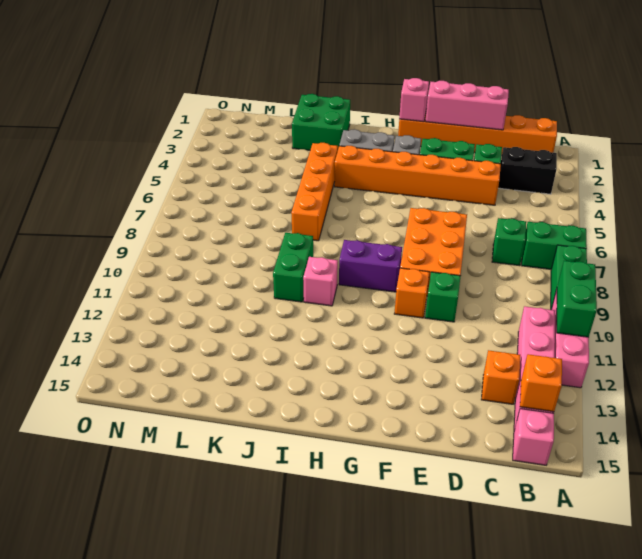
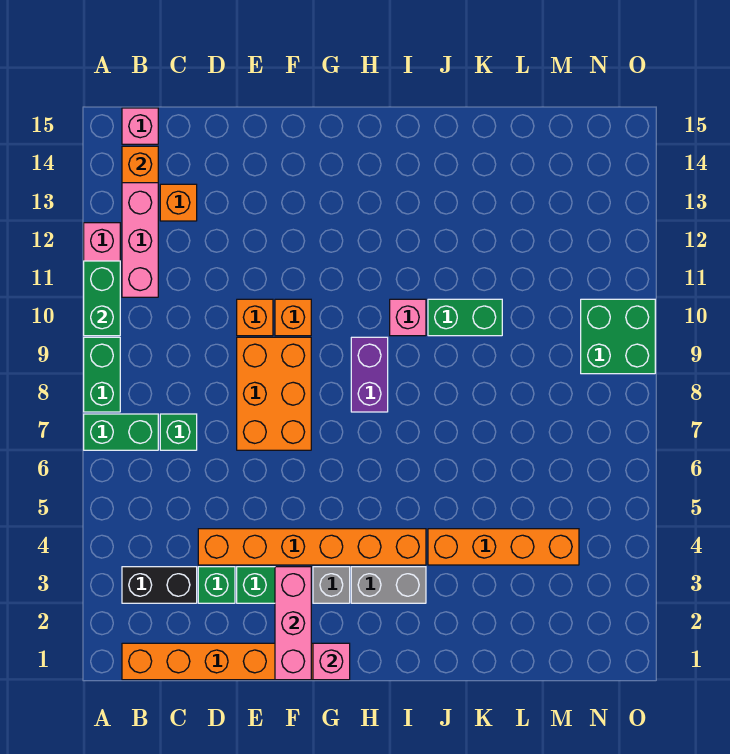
pink 1x3 brick [426,81,509,130] -> pink 1x3 brick turned to [275,567,311,680]
green 1x1 brick [425,272,460,322] -> orange 1x1 brick [237,299,273,336]
purple 1x2 brick [339,240,402,292] -> purple 1x2 brick turned to [351,337,388,412]
green 2x2 brick [292,94,350,150] -> green 2x2 brick moved to [581,299,655,374]
orange 1x4 brick [291,143,338,241] -> orange 1x4 brick turned to [428,529,579,565]
green 1x2 brick [273,233,313,302] -> green 1x2 brick turned to [428,299,502,336]

